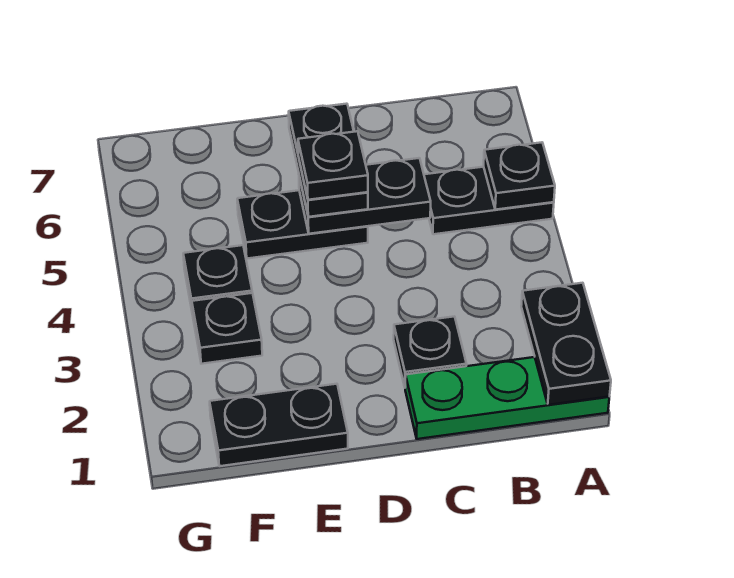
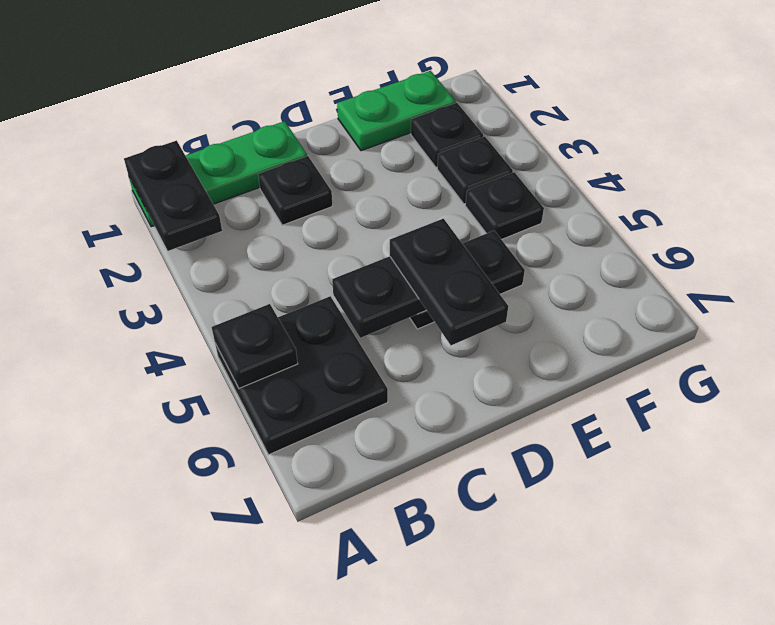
black 1x2 plate [424,167,554,234] -> black 2x2 plate [215,296,388,455]
black 1x1 plate [298,131,368,200] -> black 1x1 plate moved to [411,103,483,167]
black 1x2 plate [210,384,348,466] -> green 1x2 plate [337,71,456,151]

